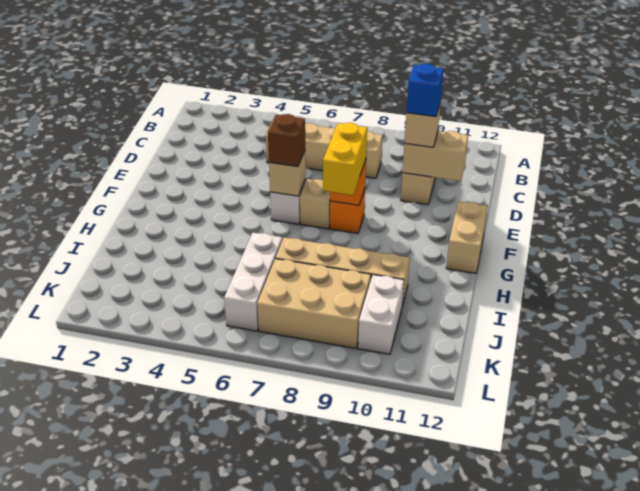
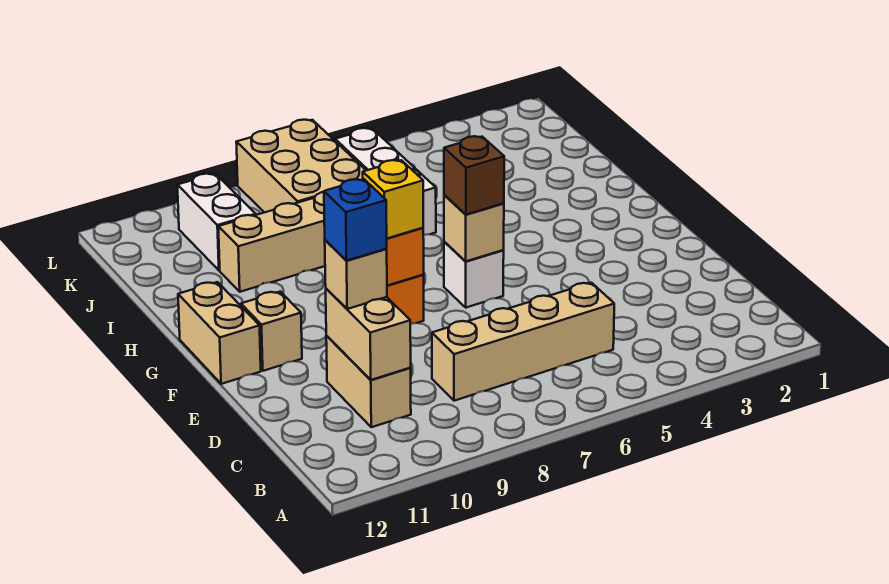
tan 1x2 brick [403,131,468,181] -> tan 1x2 brick turned to [326,289,411,380]
tan 1x1 brick [300,179,330,229] -> tan 1x1 brick moved to [241,292,302,371]
yellow 1x2 brick [323,123,367,195] -> yellow 1x1 brick [363,160,423,238]
tan 2x3 brick [257,259,371,348] -> tan 2x3 brick turned to [236,120,366,213]

